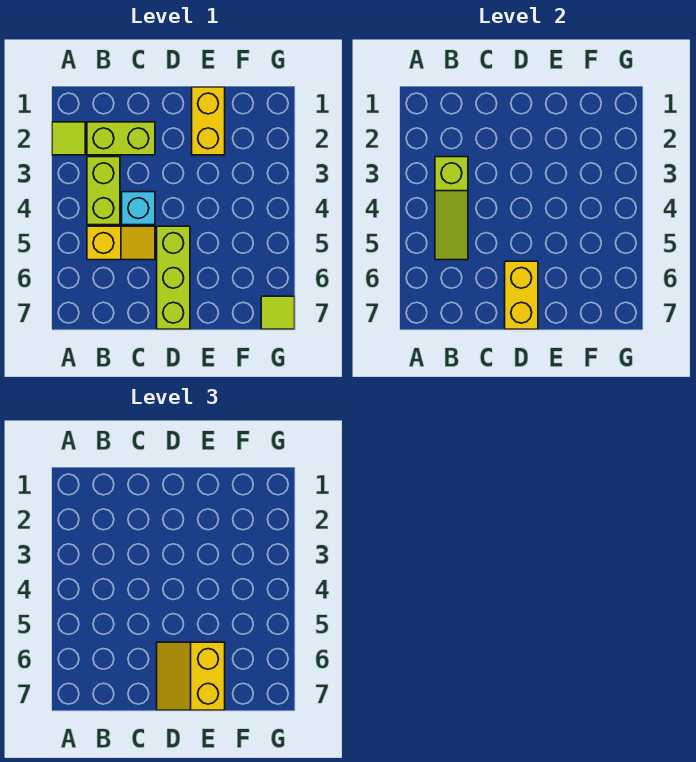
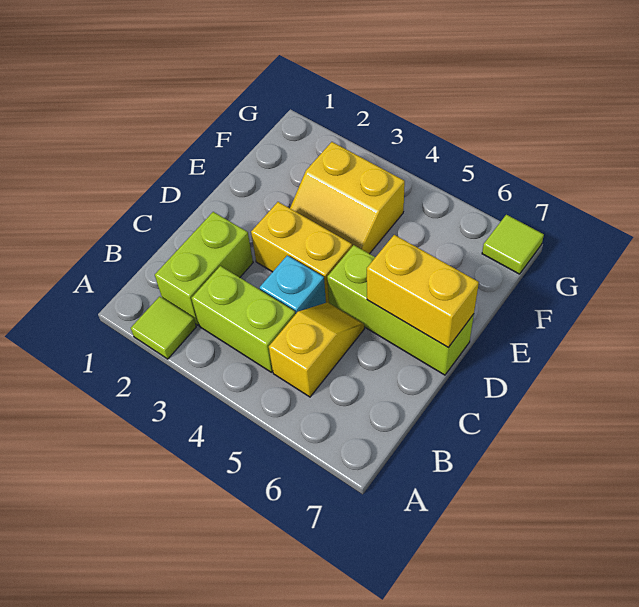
lime 1x3 slope [435,157,468,260] -> none
yellow 2x2 slope [157,642,225,710] -> yellow 2x2 slope moved to [290,142,405,254]
yellow 1x2 brick [192,87,225,155] -> yellow 1x2 brick moved to [251,202,352,303]

